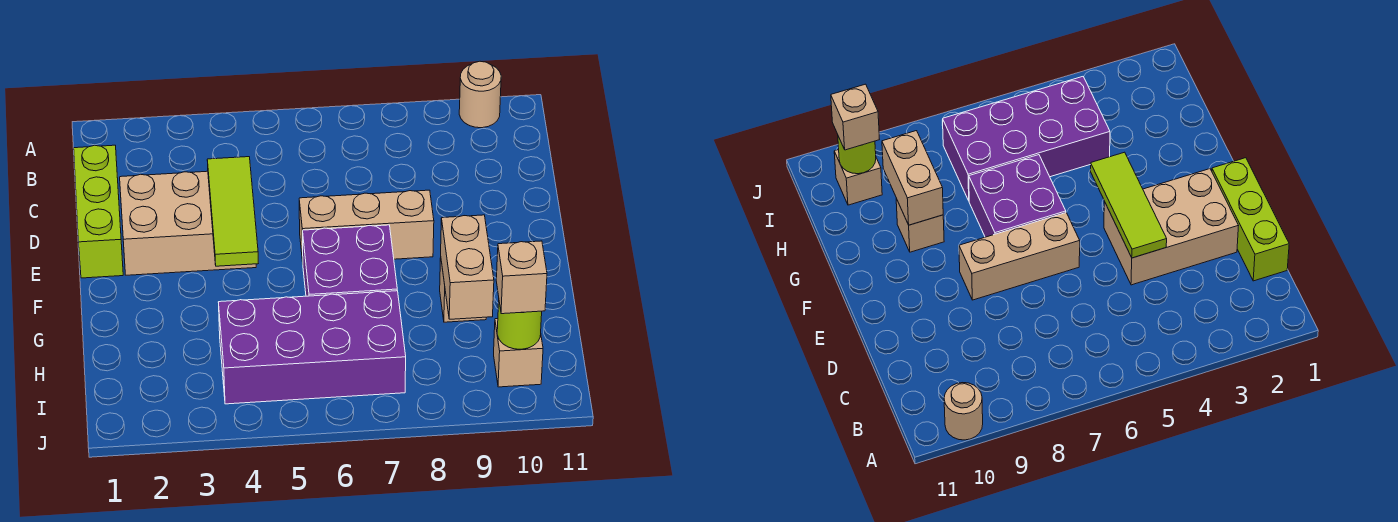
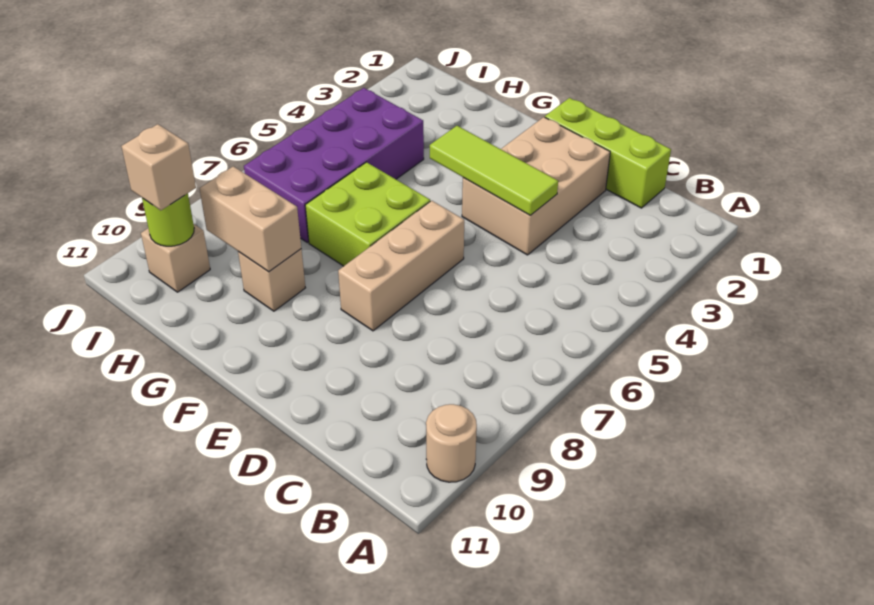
purple 2x2 brick [303,225,397,296] -> lime 2x2 brick [305,162,430,266]

